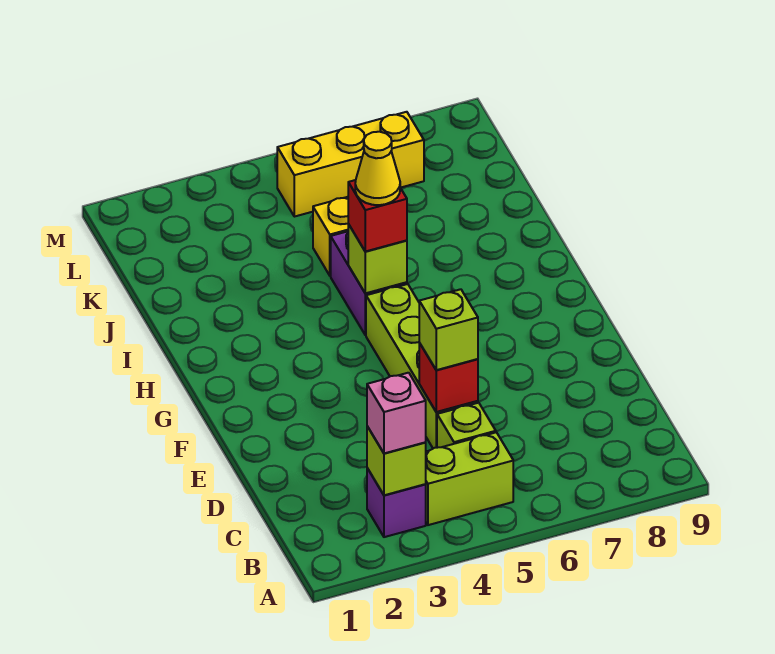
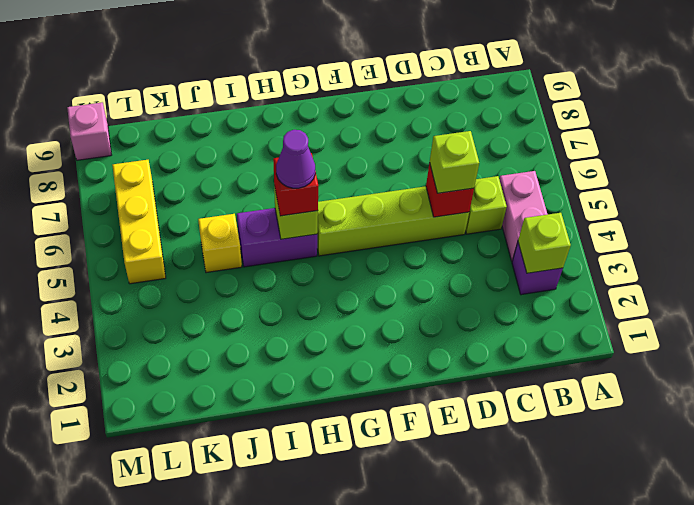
pink 1x1 brick [367,373,426,453] -> pink 1x1 brick moved to [67,102,111,160]
lime 1x2 brick [426,432,513,525] -> pink 1x2 brick [499,171,548,261]
yellow 1x1 cone [355,132,400,205] -> purple 1x1 cone [276,130,315,188]

